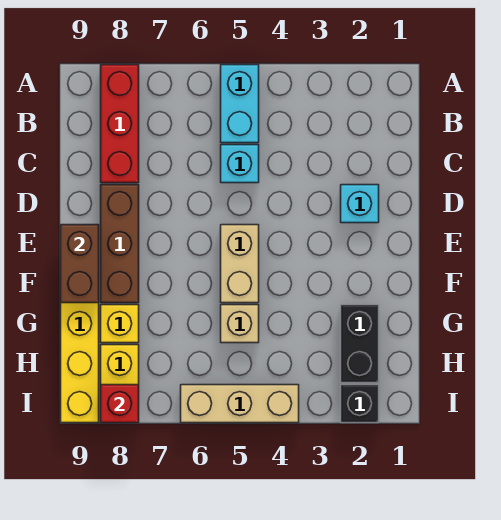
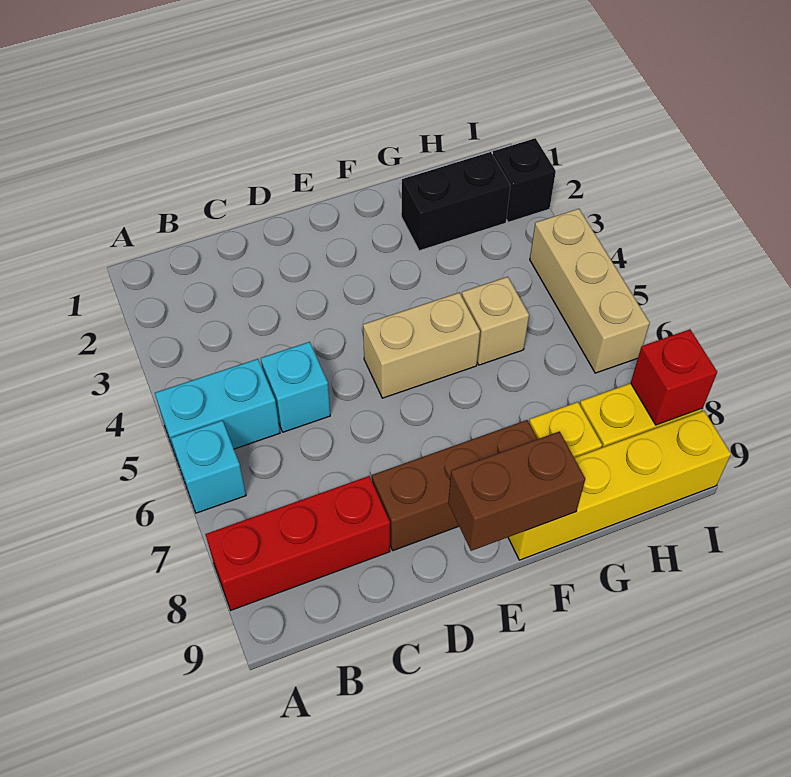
cyan 1x1 brick [341,185,379,223] -> cyan 1x1 brick moved to [171,420,246,513]

